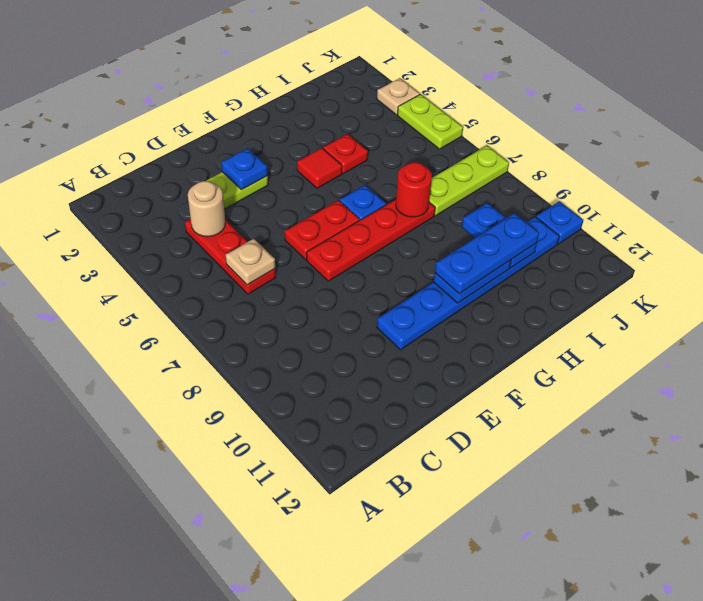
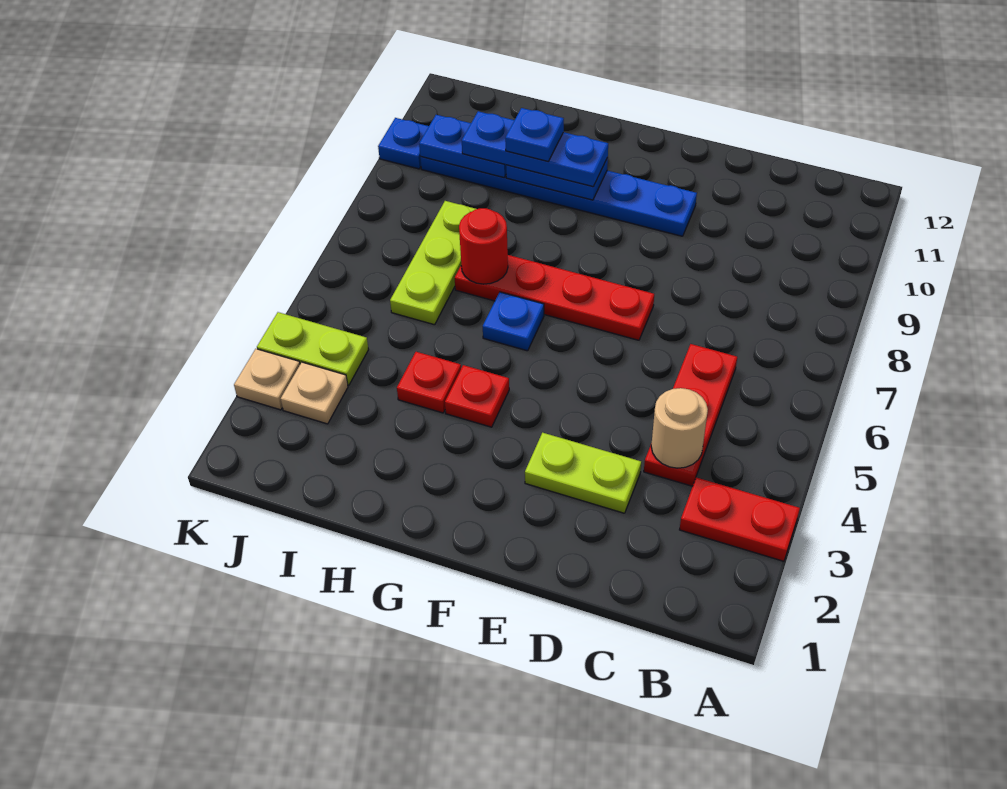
tan 1x1 plate [226,239,275,285] -> tan 1x1 plate moved to [281,362,348,424]
blue 1x1 plate [221,148,268,190] -> blue 1x1 plate moved to [505,108,564,161]
red 1x2 plate [285,200,360,260] -> red 1x2 plate moved to [680,478,800,561]
red 1x1 tile [297,148,342,188] -> red 1x1 plate [445,365,509,427]
lime 1x3 plate [429,146,509,216] -> lime 1x3 plate turned to [390,201,475,325]
blue 1x2 plate [462,203,537,268] -> blue 1x2 plate turned to [419,115,506,177]
lime 1x2 plate [397,94,463,149] -> lime 1x2 plate turned to [257,312,369,385]

